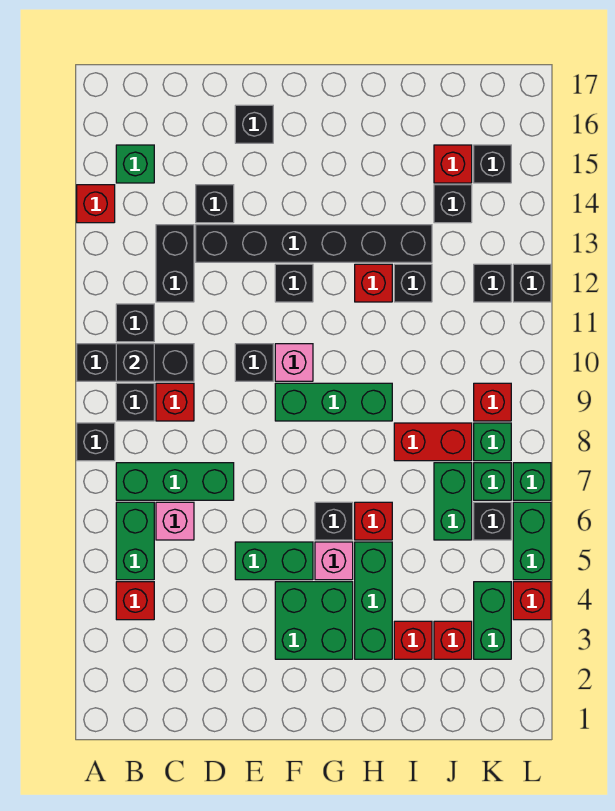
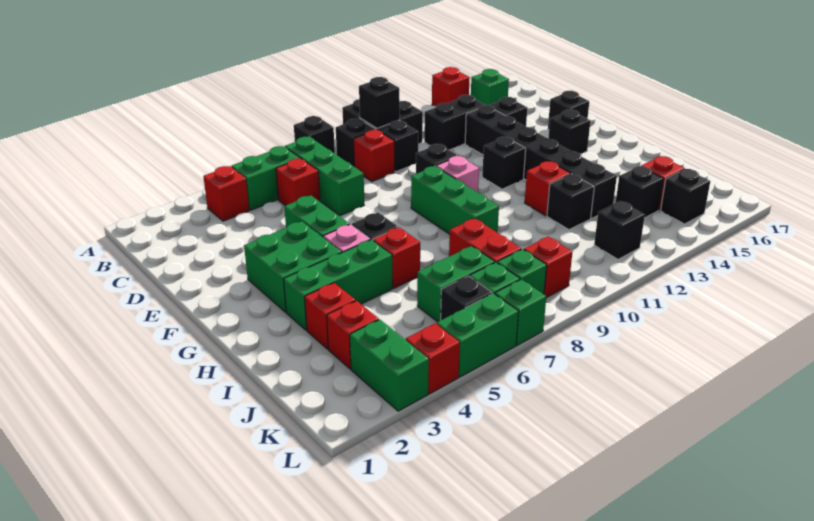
pink 1x1 brick [156,502,194,540] -> red 1x1 brick [276,159,320,206]
green 1x2 brick [474,582,511,659] -> green 1x2 brick turned to [350,320,429,411]
black 1x1 brick [513,264,551,302] -> black 1x1 brick moved to [548,110,591,154]

